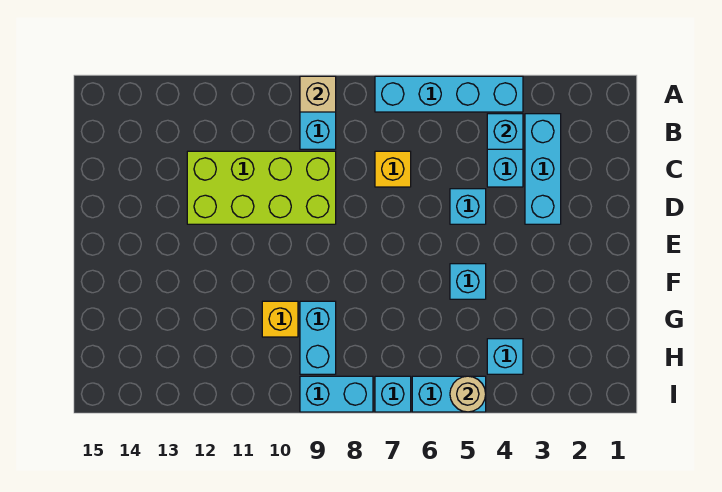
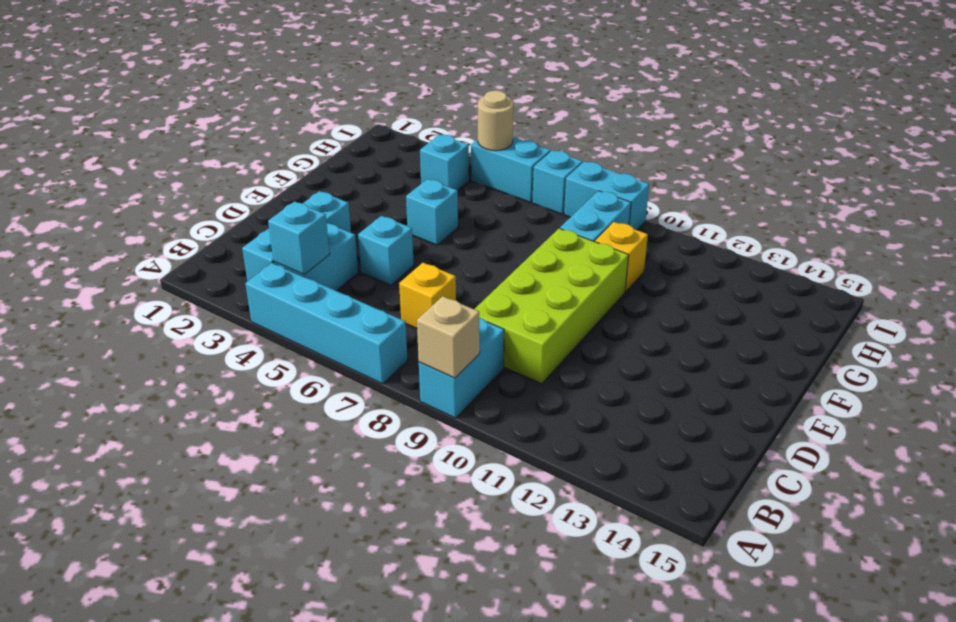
lime 2x4 brick [187,151,336,224] -> lime 2x4 brick turned to [474,228,629,384]

